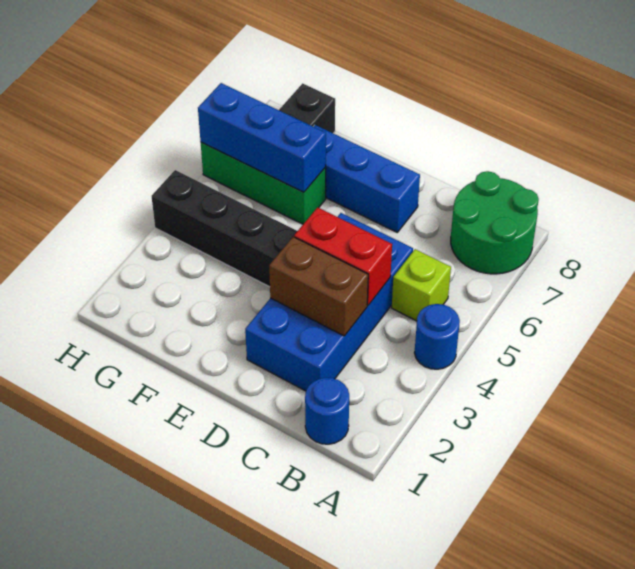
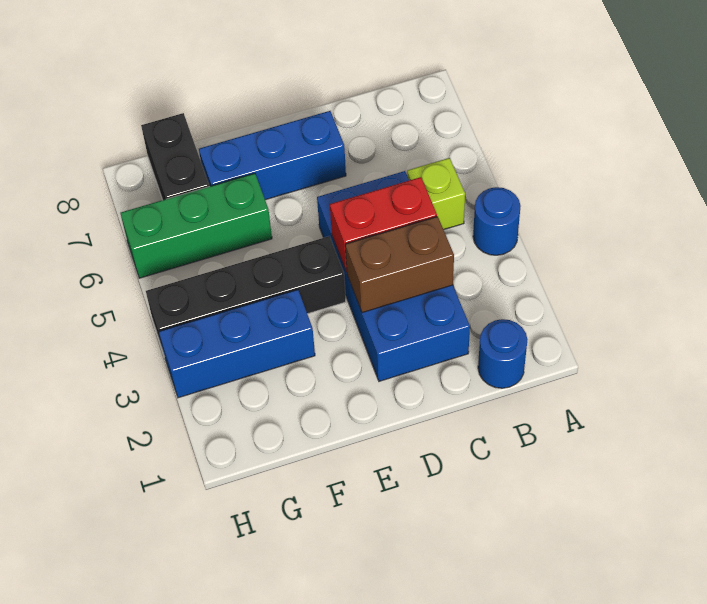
green 2x2 round brick [451,171,539,274] -> none
blue 1x3 brick [198,83,326,192] -> blue 1x3 brick moved to [159,290,315,398]

